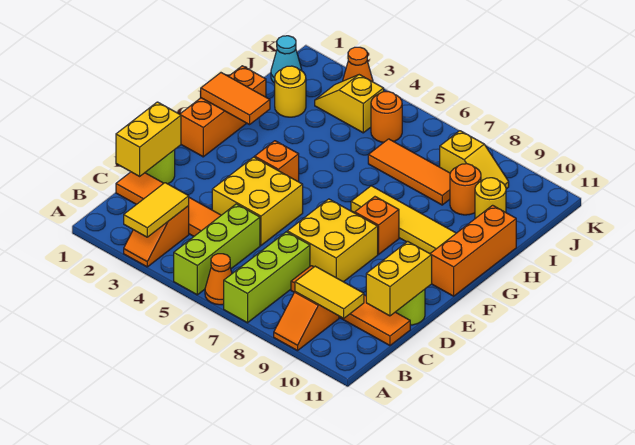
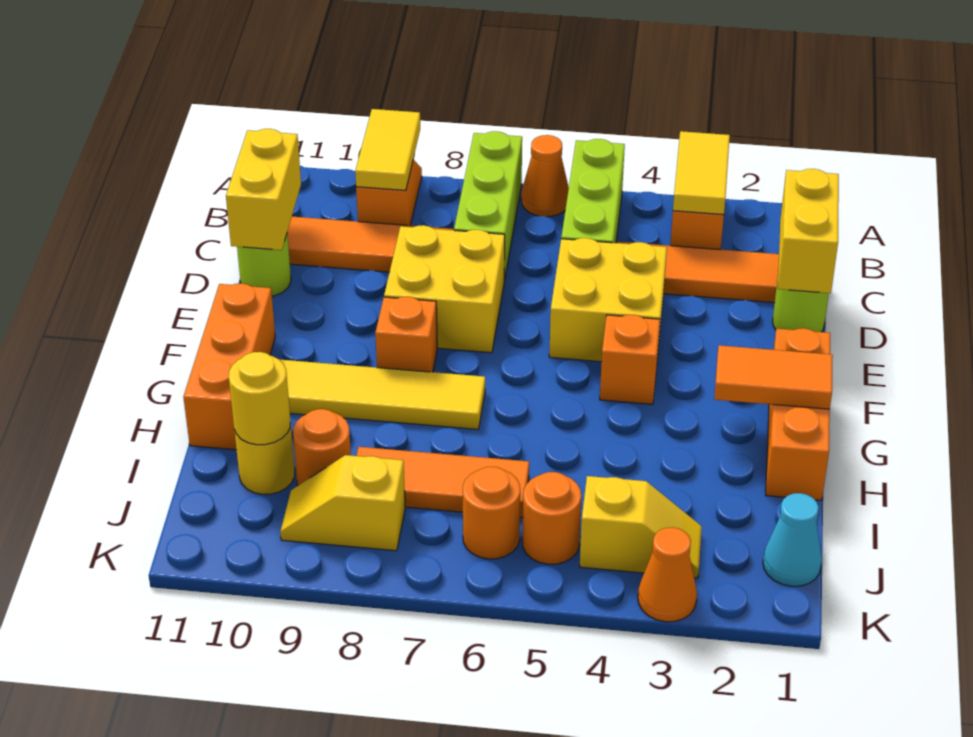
yellow 1x2 tile [295,266,364,318] -> yellow 1x2 tile turned to [355,109,420,190]
yellow 1x1 round brick [275,66,306,117] -> yellow 1x1 round brick moved to [229,352,291,445]
none -> orange 1x1 round brick [463,467,520,559]

